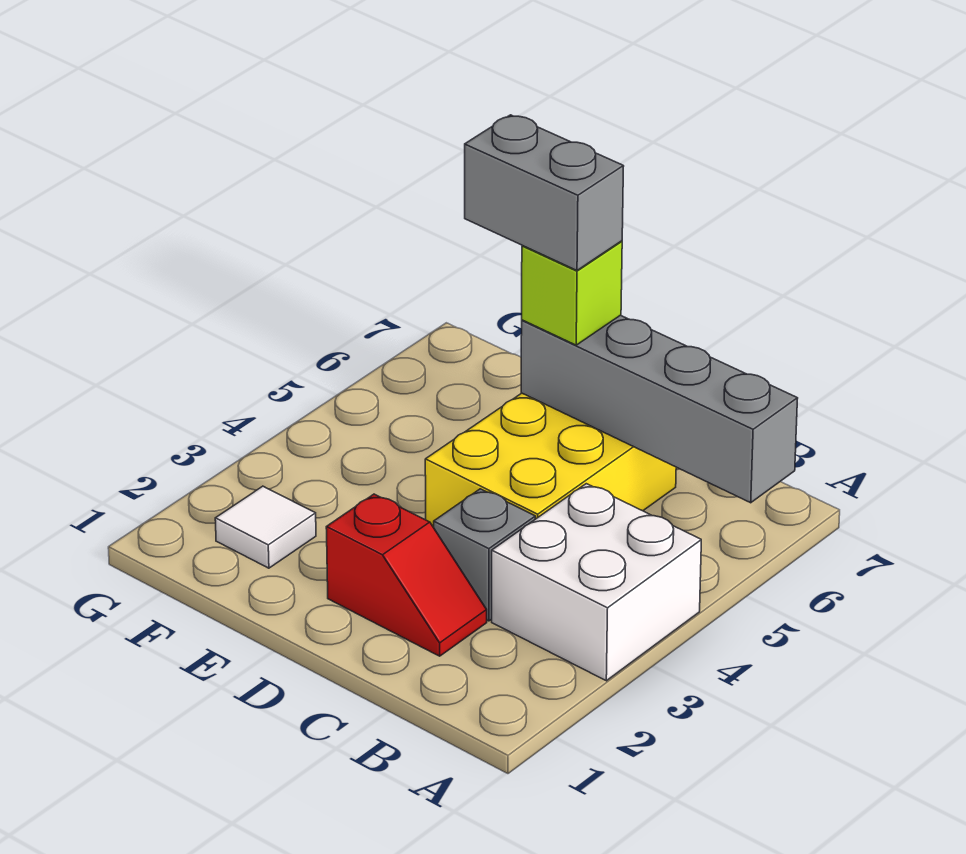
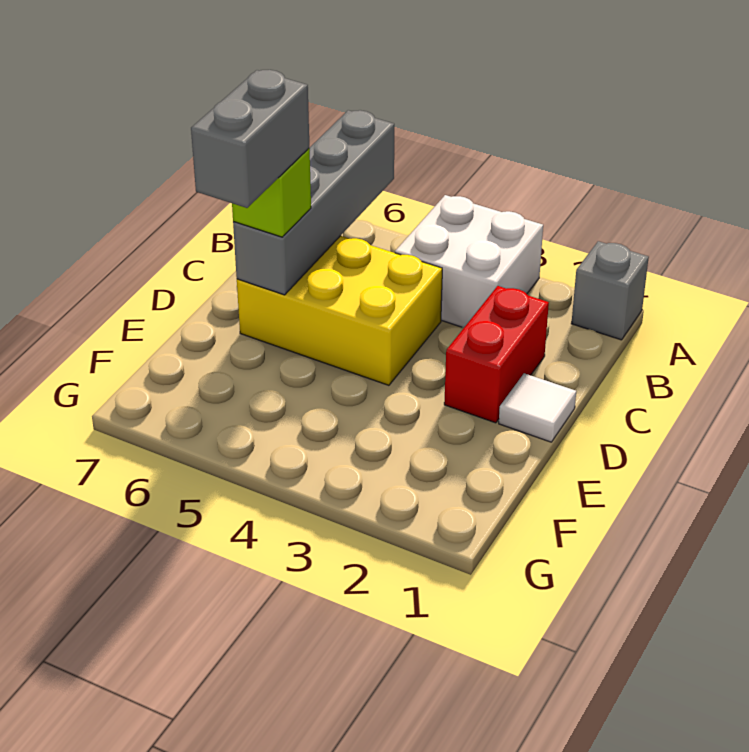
red 1x2 slope [326,494,487,656] -> red 1x2 brick [444,286,549,423]
grey 1x1 brick [434,489,535,621] -> grey 1x1 brick moved to [571,241,649,340]
white 1x1 tile [215,486,316,568] -> white 1x1 tile moved to [499,373,576,442]

